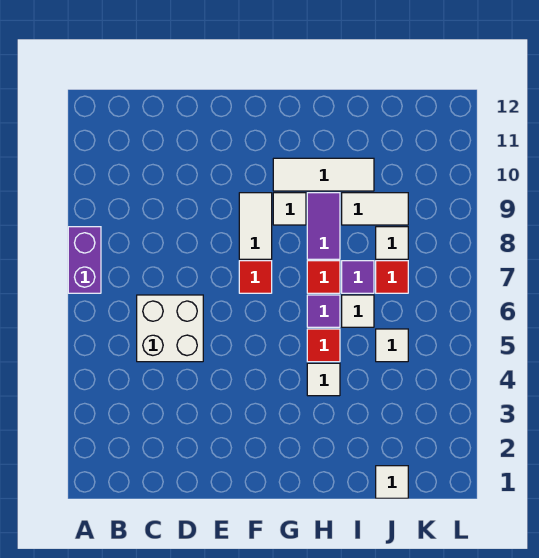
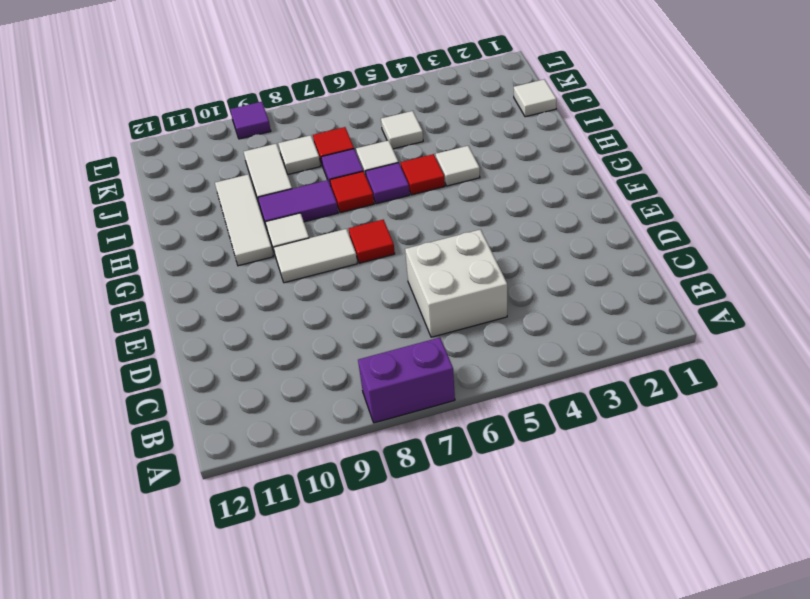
none -> purple 1x1 tile [230,102,271,139]

